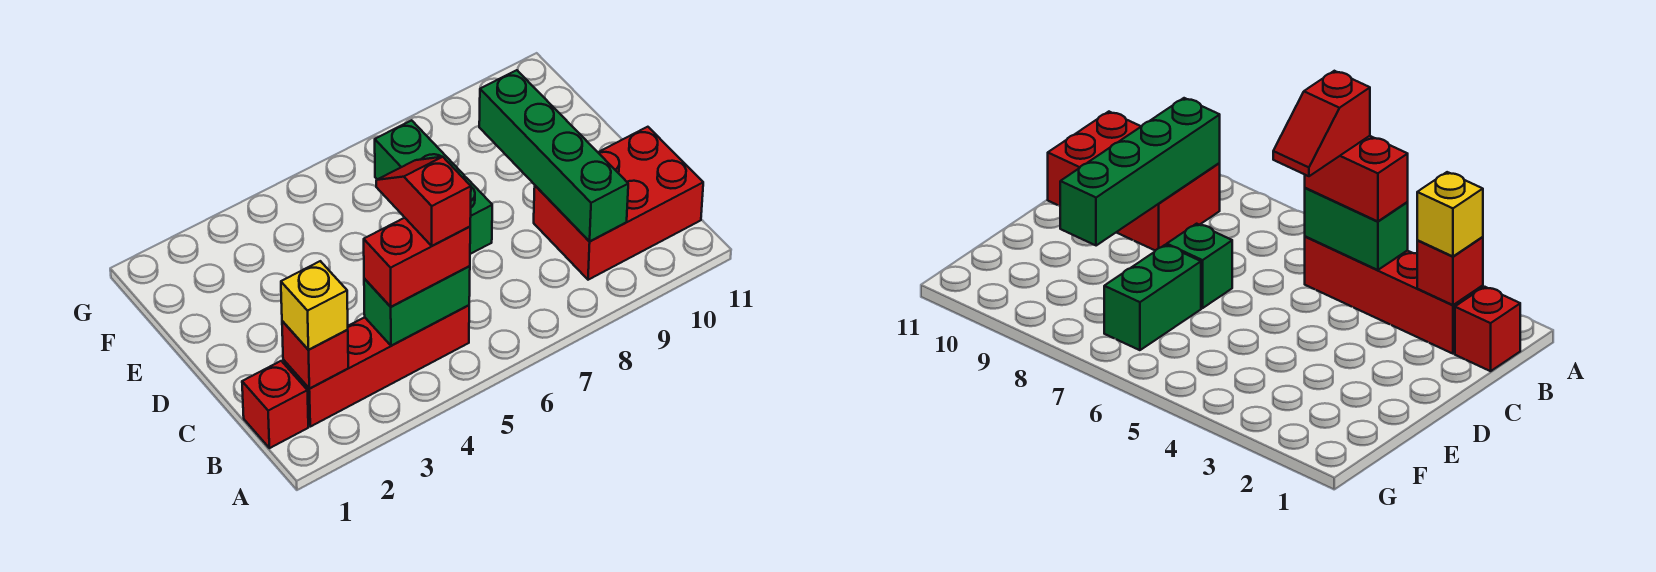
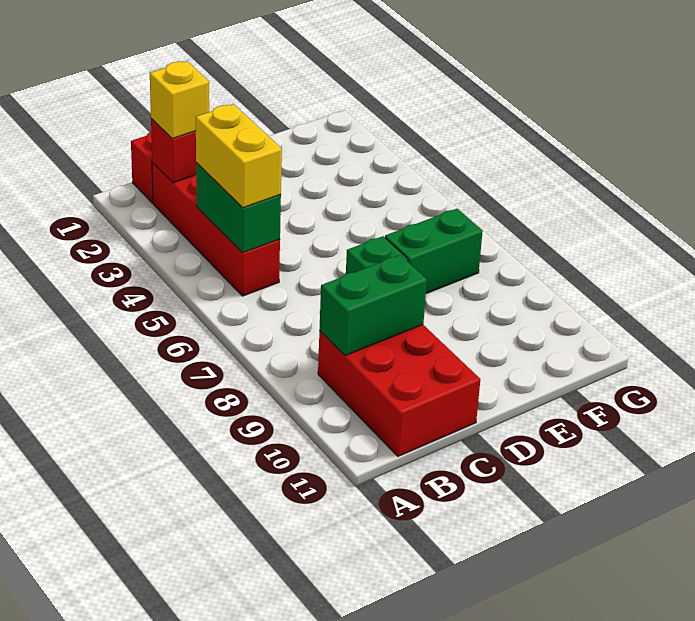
red 1x2 brick [364,218,470,307] -> yellow 1x2 brick [196,104,282,208]
red 1x2 slope [376,157,471,246] -> none
green 1x4 brick [479,70,628,241] -> green 1x2 brick [319,255,427,356]

